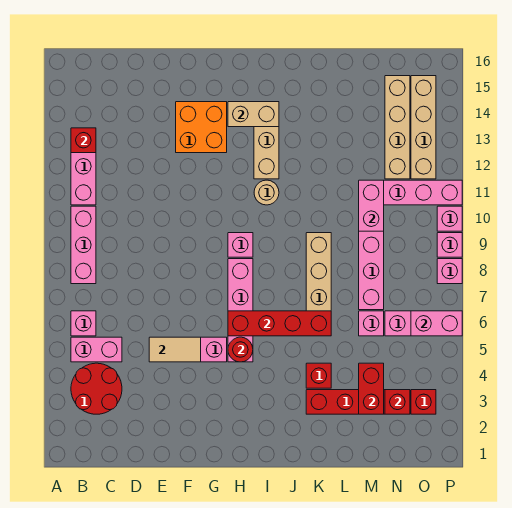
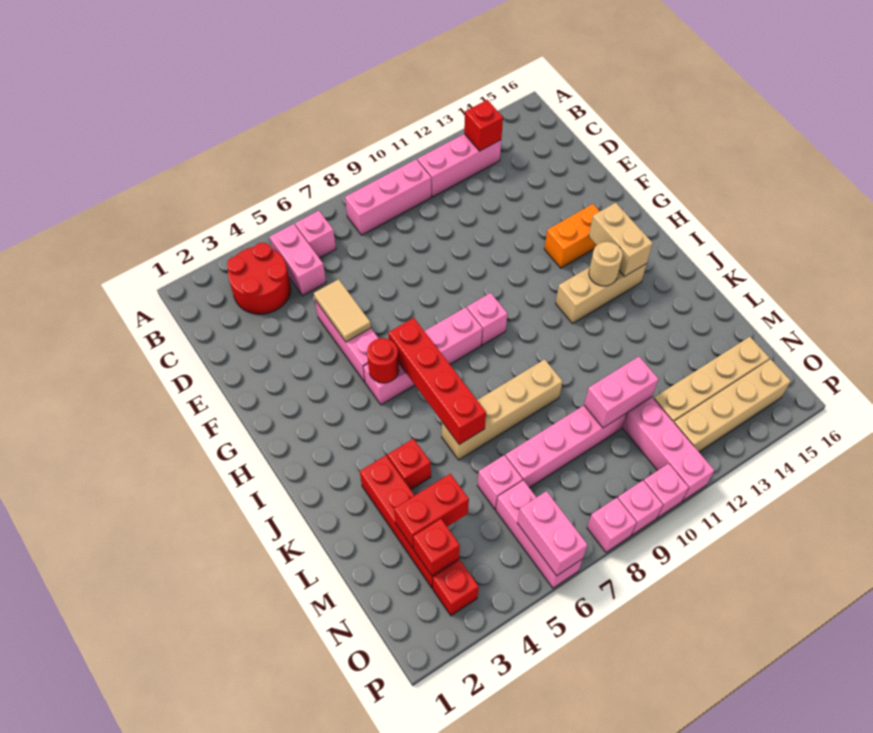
orange 2x2 brick [176,102,227,153] -> orange 1x2 brick [544,204,600,268]
tan 1x1 round brick [254,180,279,205] -> tan 1x1 round brick moved to [589,242,623,286]

